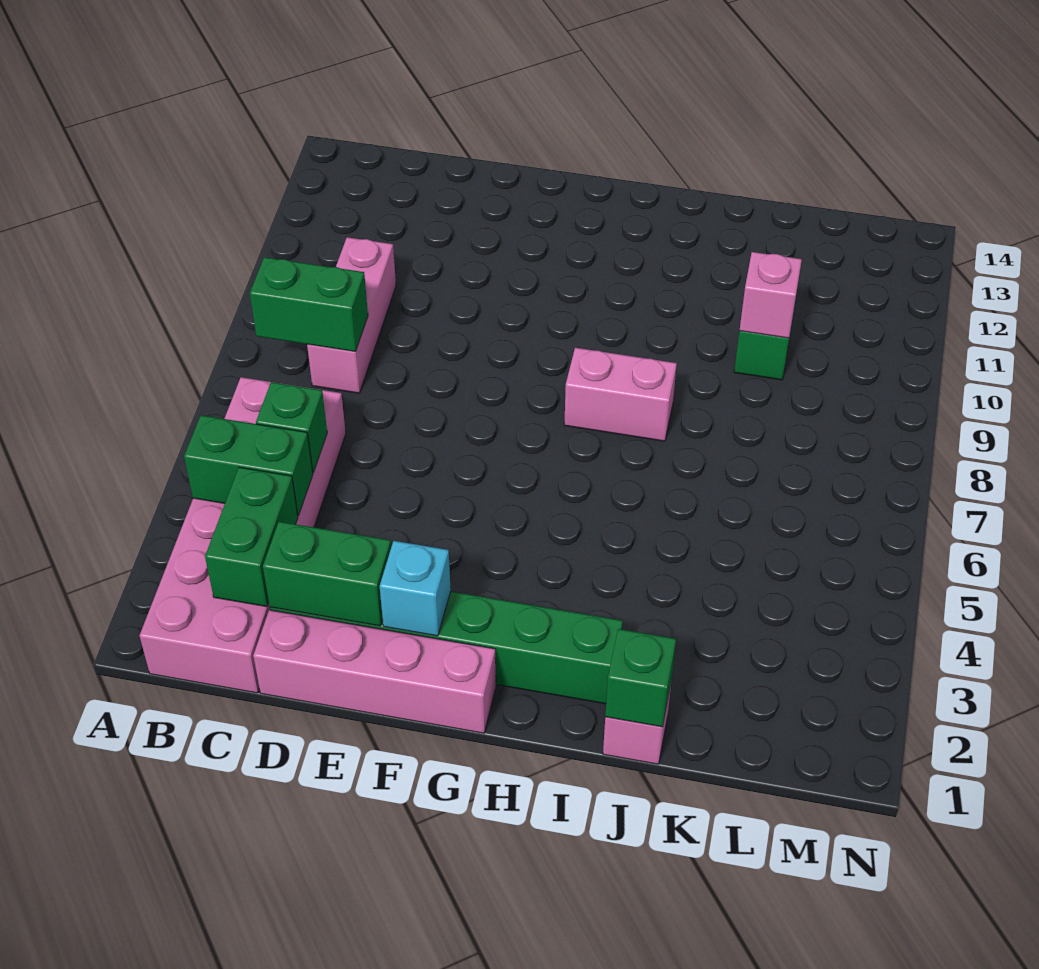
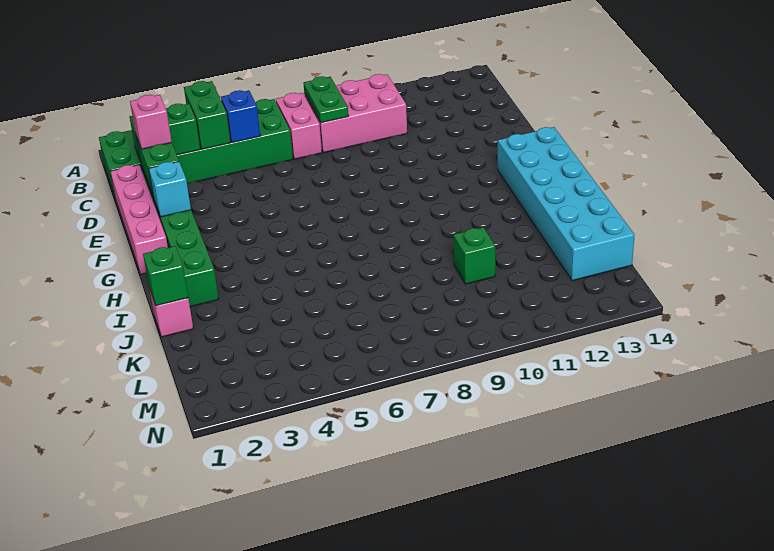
pink 2x6 brick [140,377,346,693] -> green 2x6 brick [99,99,293,197]
green 1x2 brick [250,257,368,352] -> green 1x2 plate [303,76,349,123]
green 1x1 brick [256,382,327,473] -> blue 1x1 brick [221,90,260,143]
pink 1x3 brick [307,237,396,393] -> pink 2x3 brick [304,74,407,153]
none -> cyan 2x6 brick [498,127,635,281]
pink 1x2 brick [564,348,677,441] -> pink 1x2 brick moved to [276,93,322,159]
pink 1x1 brick [740,252,802,338] -> pink 1x1 brick moved to [130,95,172,149]

